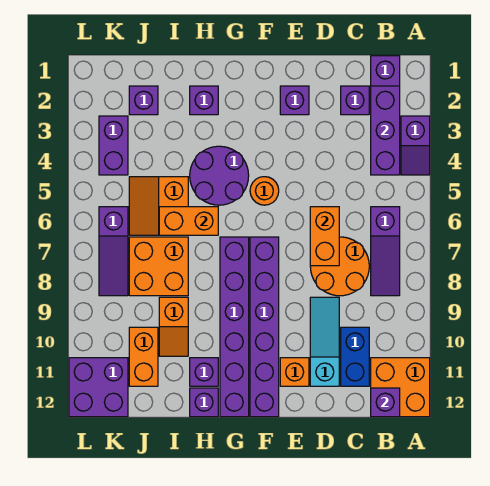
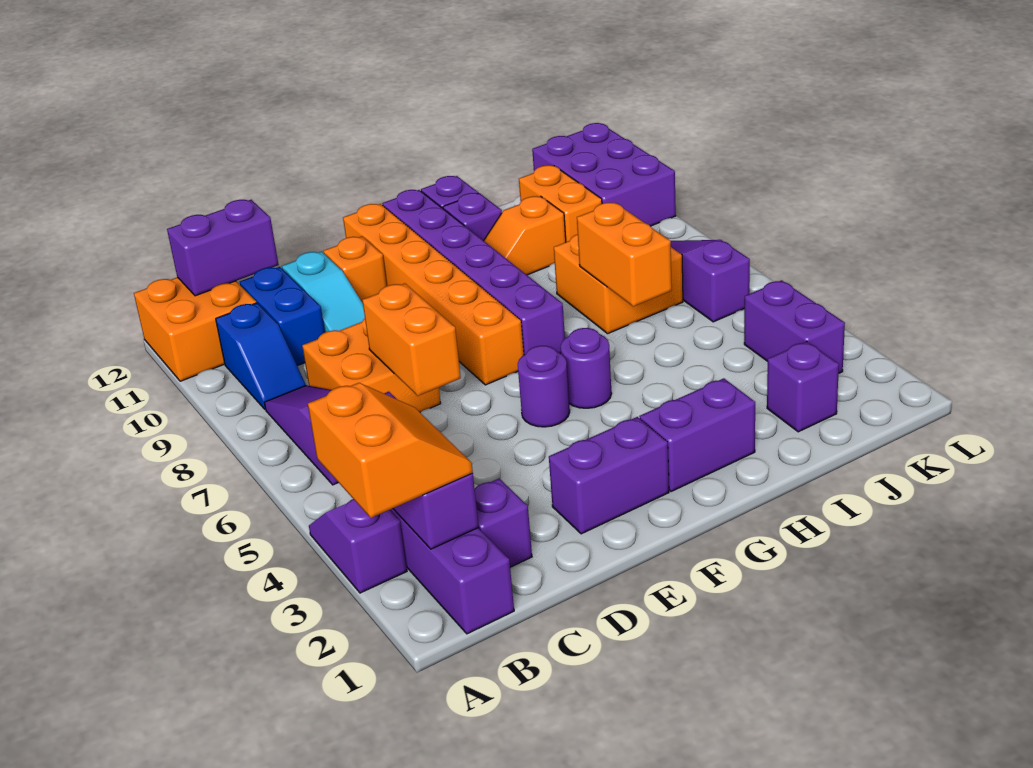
none -> blue 1x2 slope [216,303,306,410]
purple 1x1 brick [371,388,400,417] -> purple 1x2 brick [167,200,279,296]
orange 2x2 round brick [310,237,369,296] -> orange 2x2 brick [302,318,441,412]
purple 1x1 brick [280,86,309,115] -> purple 1x2 brick [549,417,669,534]
orange 1x1 round brick [250,177,279,205] -> purple 1x1 round brick [518,346,570,427]
purple 1x6 brick [250,237,279,417] -> orange 1x6 brick [343,204,524,385]
purple 2x2 round brick [190,146,249,205] -> purple 1x1 round brick [561,328,612,408]
purple 1x1 brick [190,86,218,115] -> purple 1x2 brick [639,378,755,492]
orange 1x2 brick [159,207,218,235] -> orange 1x2 brick turned to [577,203,672,307]
orange 2x2 slope [129,177,188,235] -> orange 2x2 slope moved to [308,383,473,518]
orange 1x2 slope [159,297,188,356] -> orange 1x2 slope turned to [484,196,566,275]
purple 2x2 brick [69,358,128,417] -> purple 2x3 brick [532,123,676,226]

